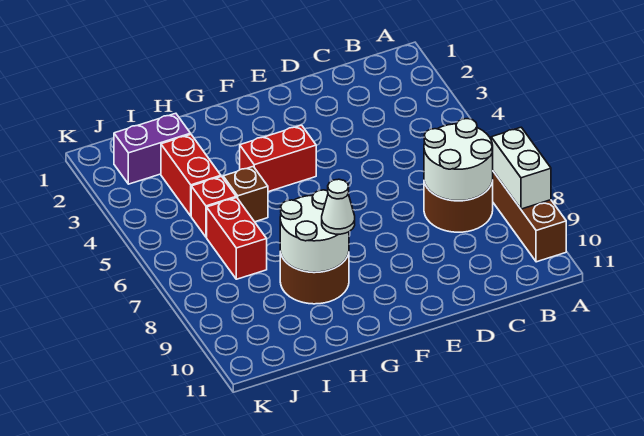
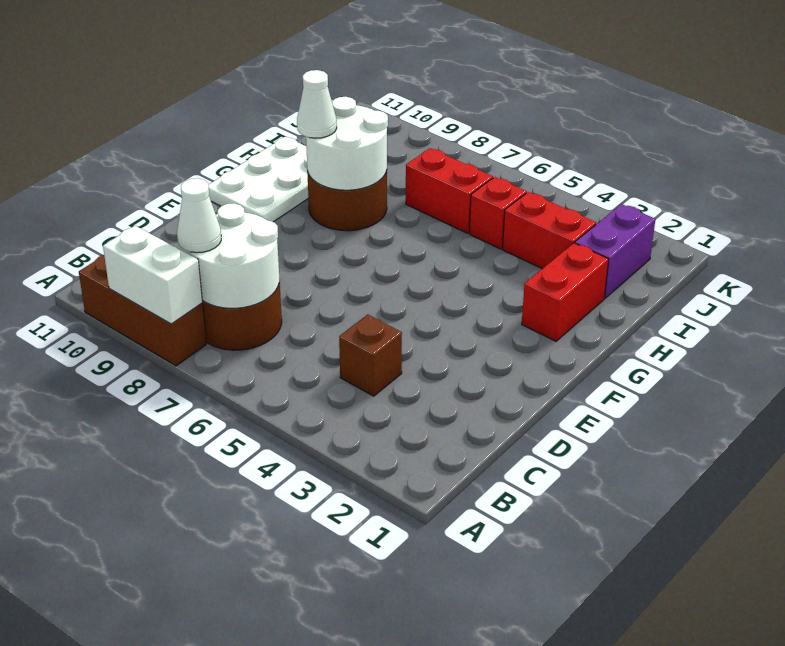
none -> white 1x1 cone [177,178,221,253]
red 1x2 brick [240,125,316,192] -> red 1x2 brick moved to [522,243,609,341]
none -> white 2x3 plate [208,137,308,222]
brown 1x1 brick [223,167,268,222] -> brown 1x1 brick moved to [339,315,402,396]

